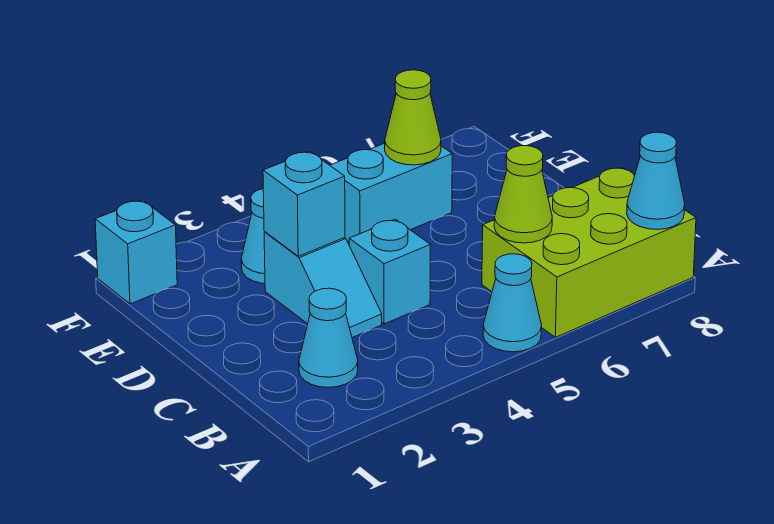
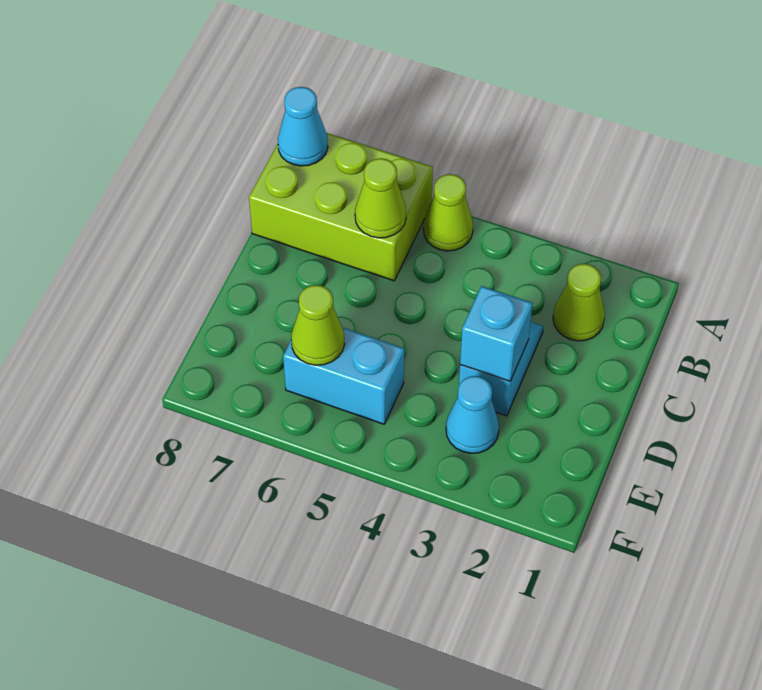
cyan 1x1 cone [483,254,542,352] -> lime 1x1 cone [423,174,473,251]
cyan 1x1 cone [299,288,358,387] -> lime 1x1 cone [553,264,605,341]
cyan 1x1 brick [349,219,431,324] -> none
cyan 1x1 brick [95,200,177,304] -> none

